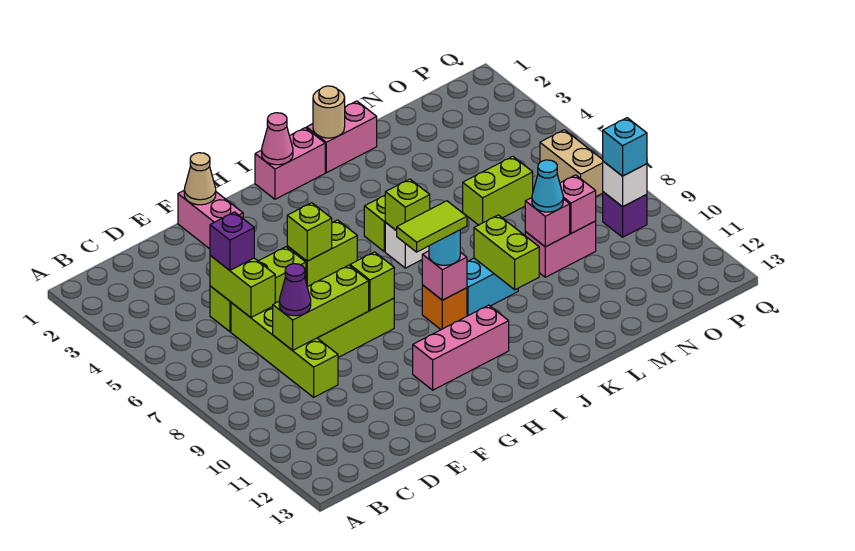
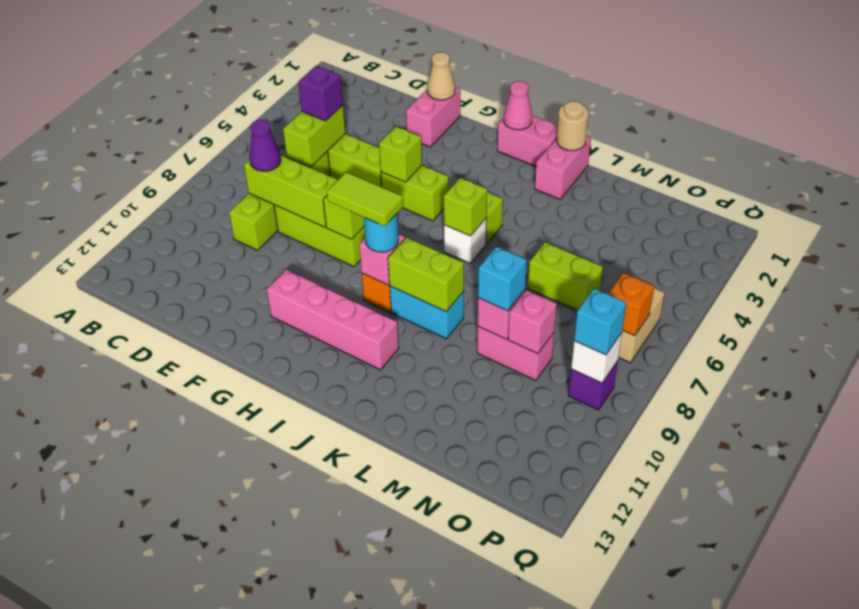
pink 1x3 brick [413,305,509,390] -> pink 1x4 brick [267,270,399,370]
pink 1x2 brick [307,101,377,173] -> pink 1x2 brick turned to [535,136,591,199]
lime 1x2 brick [474,215,539,290] -> lime 1x2 brick turned to [388,237,464,311]
cyan 1x1 cone [532,160,563,212] -> cyan 1x1 brick [478,247,527,311]
none -> orange 1x1 brick [609,273,654,336]

